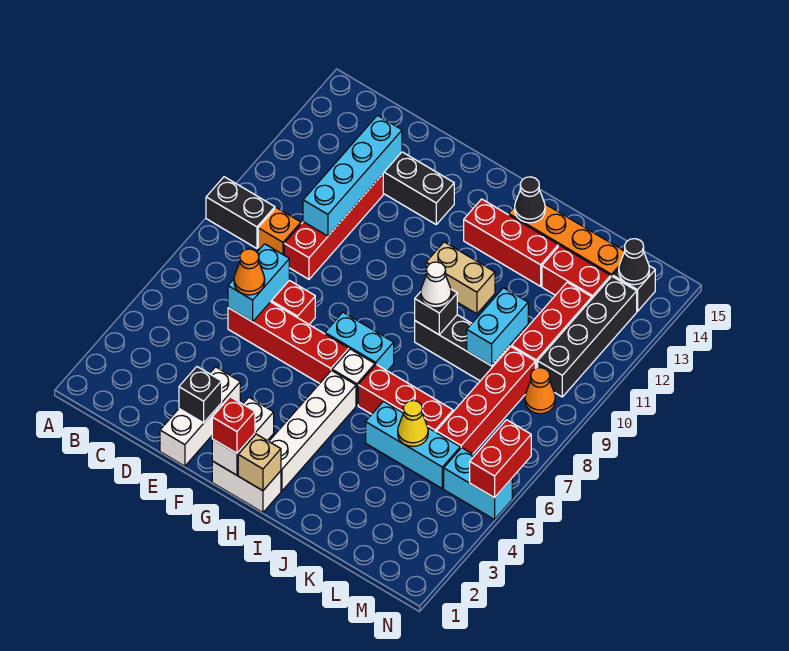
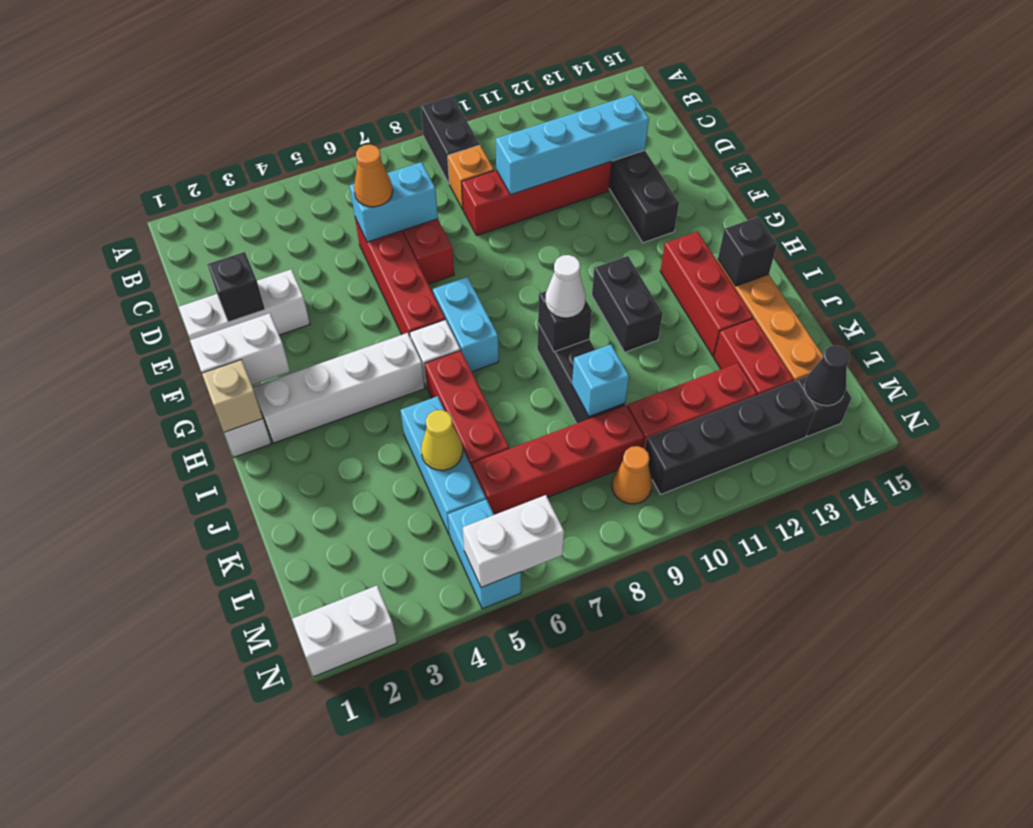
red 1x1 brick [212,397,255,453] -> none
tan 1x2 brick [426,242,495,314] -> black 1x2 brick [592,256,663,352]
black 1x1 cone [515,177,545,223] -> black 1x1 brick [718,217,777,286]
cyan 1x2 brick [467,288,528,366] -> cyan 1x1 brick [572,344,629,417]
none -> white 1x2 brick [292,586,397,676]
red 1x2 brick [470,420,531,498] -> white 1x2 brick [463,495,564,587]

